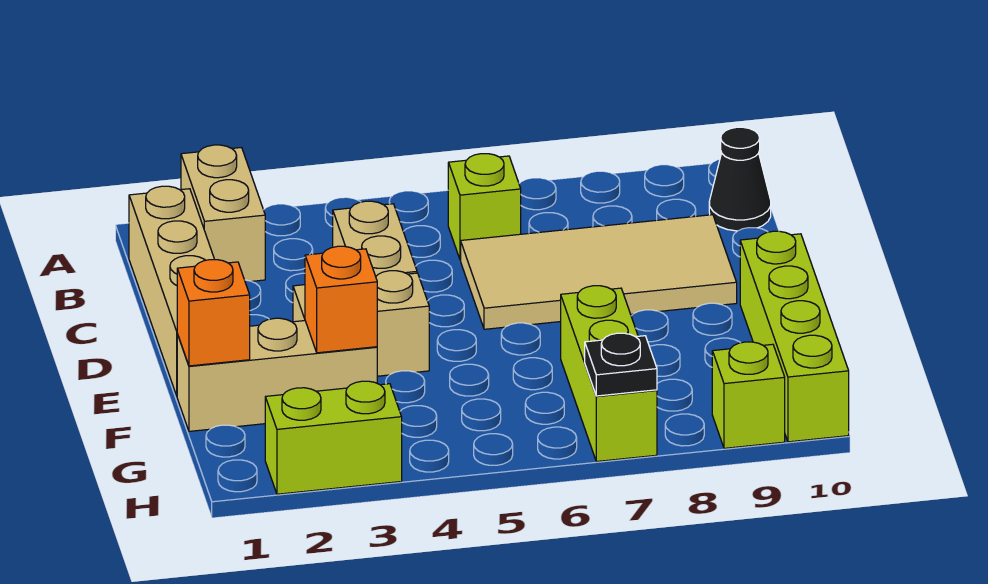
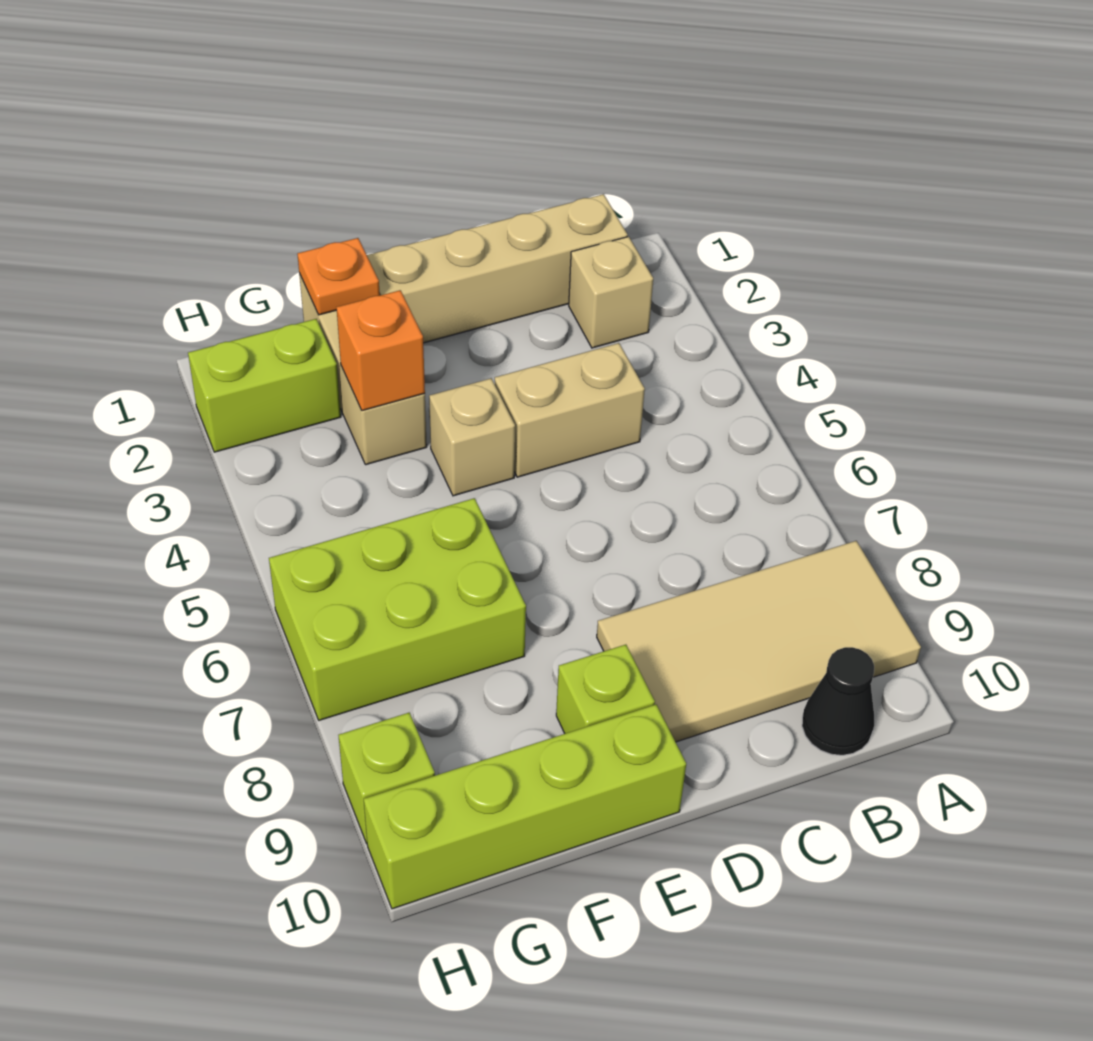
tan 1x2 brick [181,145,265,281] -> tan 1x1 brick [569,237,653,348]
lime 1x1 brick [448,154,521,260] -> lime 1x1 brick moved to [556,645,655,734]
tan 2x4 tile [461,215,737,329] -> tan 2x4 tile turned to [597,541,921,742]
tan 1x2 brick [293,271,429,376] -> tan 1x1 brick [429,378,515,496]
orange 1x1 brick [177,260,250,366] -> orange 1x1 plate [297,238,380,315]
lime 1x3 brick [561,286,657,462] -> lime 2x3 brick [269,498,526,720]
lime 1x2 brick [265,381,402,494] -> lime 1x2 brick turned to [188,319,341,452]
black 1x1 plate [585,333,657,396] -> none

